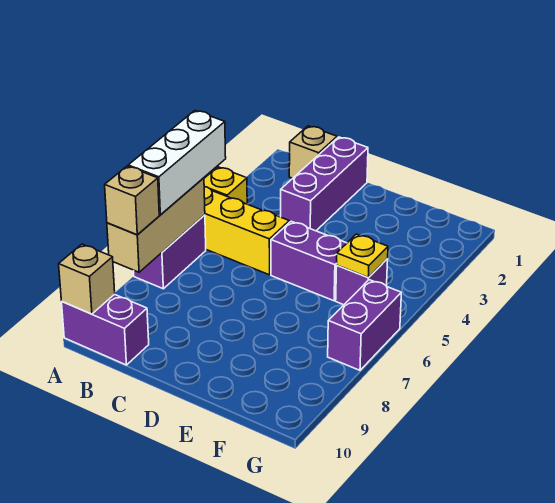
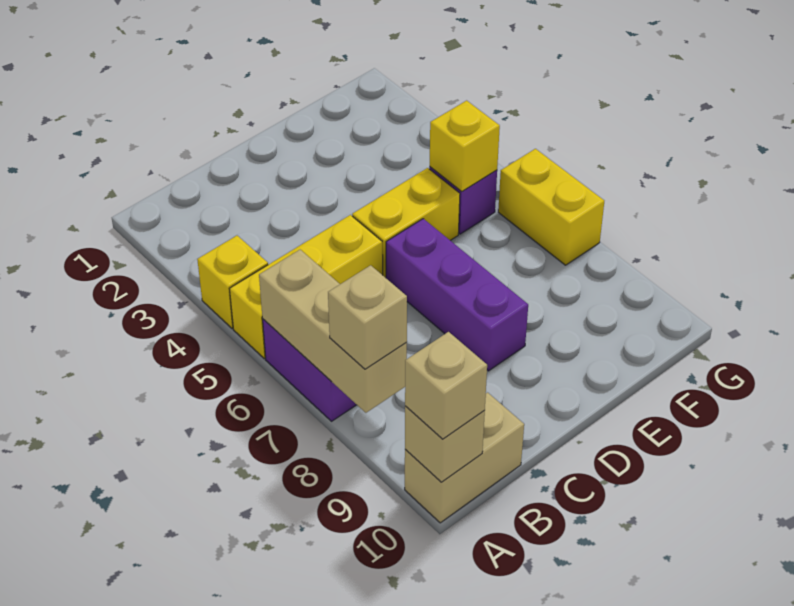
white 1x3 brick [128,111,226,215] -> none
purple 1x2 brick [62,294,149,365] -> tan 1x2 brick [405,392,524,523]
tan 1x1 brick [289,126,337,178] -> tan 1x1 brick moved to [405,332,487,439]
purple 1x3 brick [281,137,368,231] -> purple 1x3 brick moved to [386,219,528,371]
purple 1x2 brick [271,221,347,301] -> yellow 1x2 brick [352,168,460,278]
yellow 1x1 plate [337,234,388,277] -> yellow 1x1 brick [430,101,500,192]
purple 1x2 brick [328,280,401,370] -> yellow 1x2 brick [498,149,604,265]

